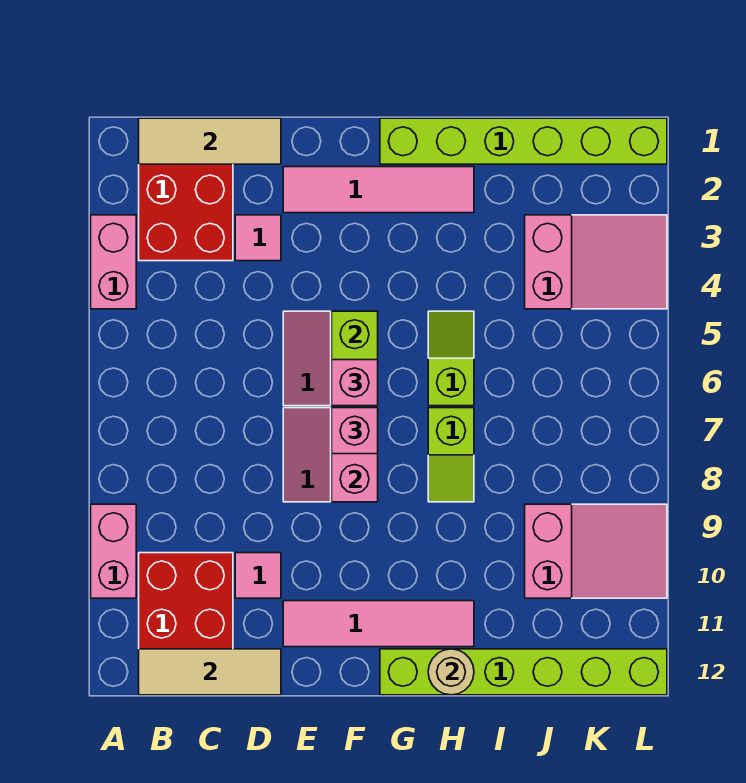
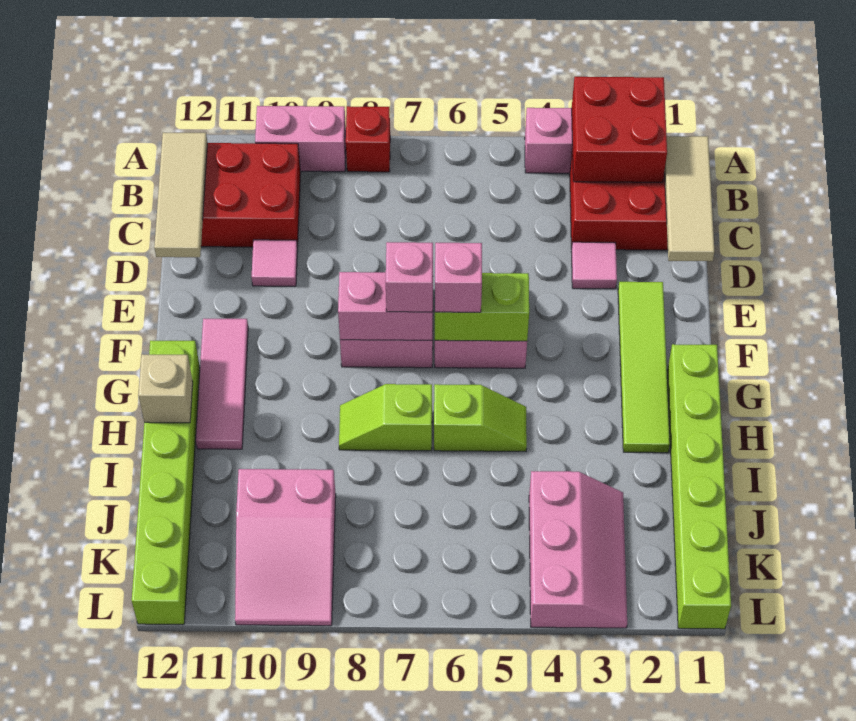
none -> red 2x2 brick [572,77,667,182]
none -> red 1x1 brick [346,106,390,172]
pink 1x4 tile [283,167,474,213] -> lime 1x4 tile [618,282,670,453]
pink 1x4 tile [283,601,474,647] -> pink 1x3 tile [196,319,248,449]
tan 1x1 round brick [428,649,474,695] -> tan 1x1 brick [138,354,193,423]
pink 2x3 slope [525,215,667,309] -> pink 2x3 slope turned to [529,471,627,628]

